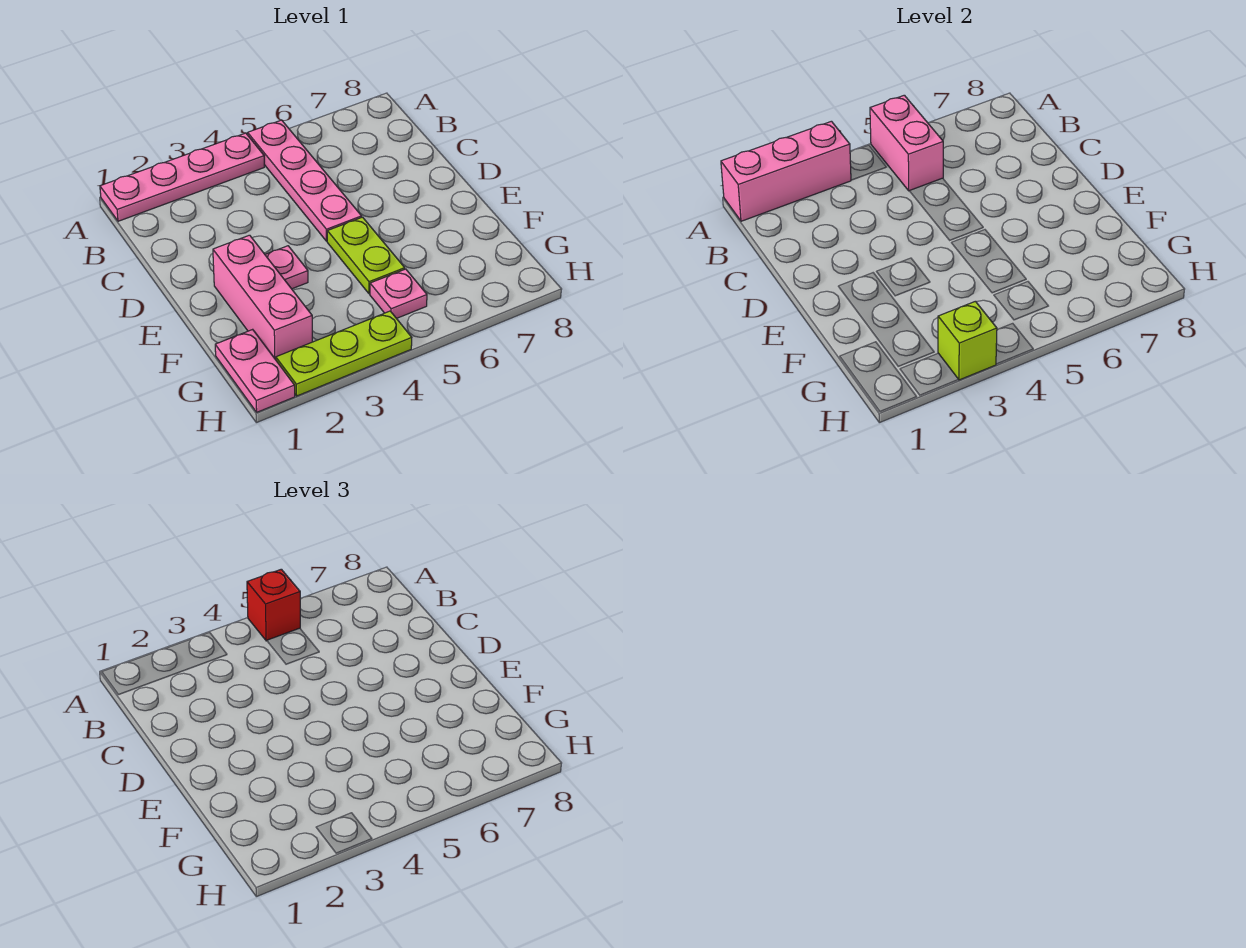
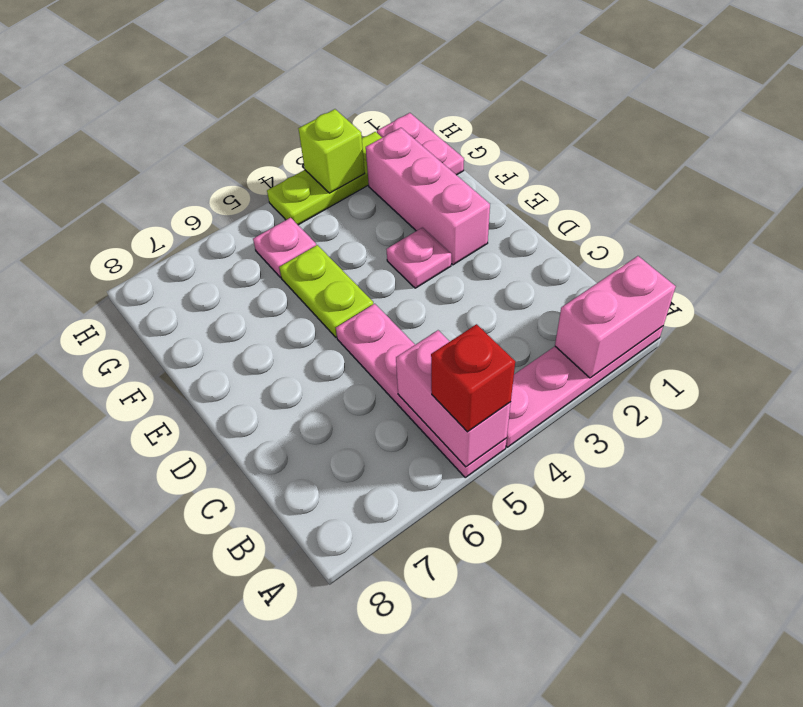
pink 1x3 brick [721,121,851,221] -> pink 1x2 brick [555,256,676,378]

